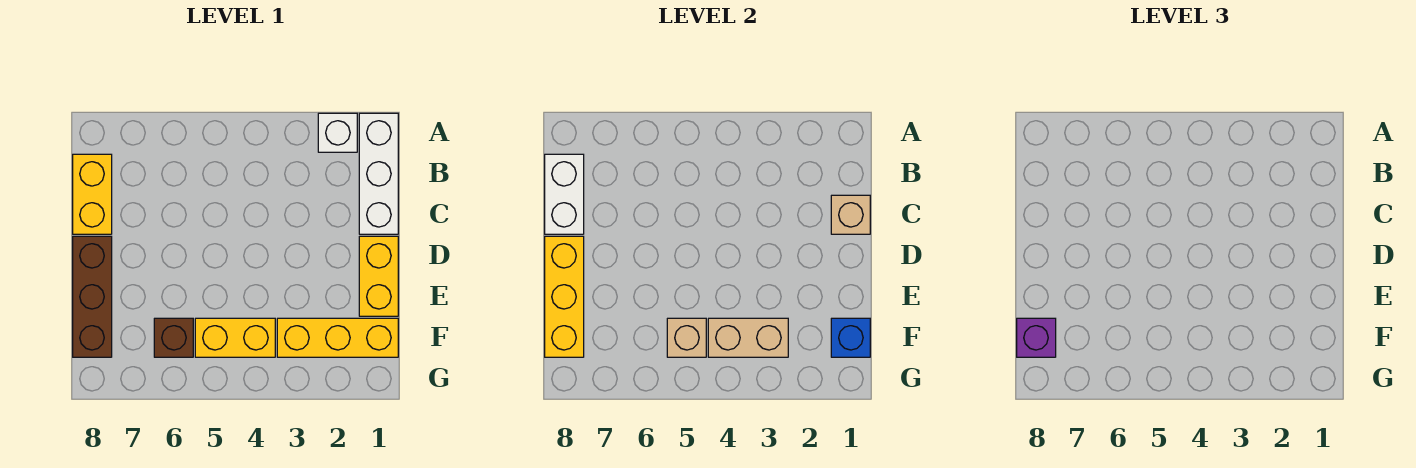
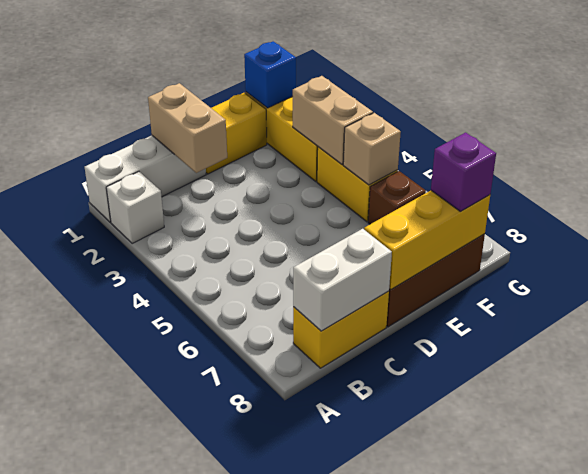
tan 1x1 brick [831,195,870,234] -> tan 1x2 brick [148,83,227,173]

